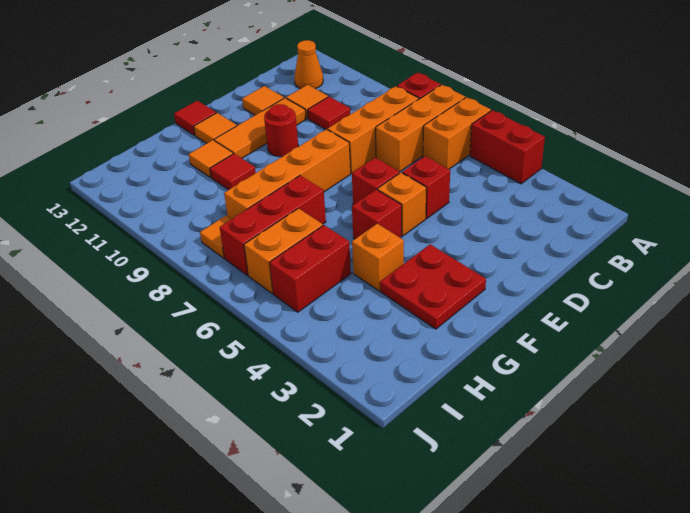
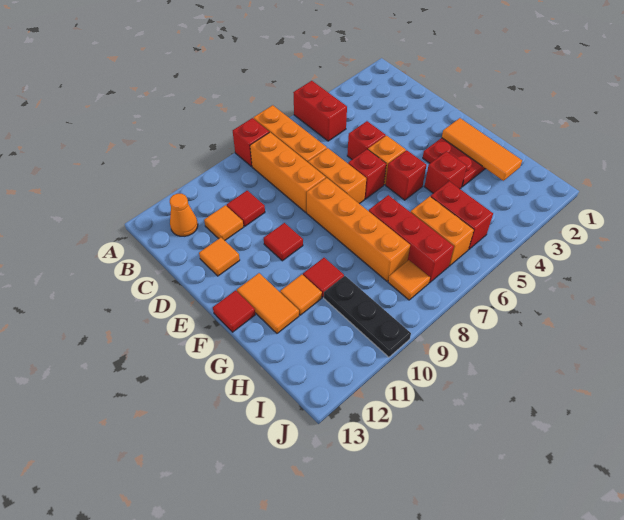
red 1x2 brick [470,110,545,184] -> red 1x2 brick turned to [293,81,347,141]
orange 1x2 brick [423,97,491,169] -> orange 1x2 brick moved to [308,148,366,204]
orange 1x3 tile [214,98,306,158] -> orange 1x3 tile moved to [442,118,522,181]
red 1x1 round brick [264,104,298,157] -> red 1x1 tile [264,223,303,261]
orange 1x1 tile [194,113,237,143] -> orange 1x2 tile [237,273,299,333]
orange 1x1 brick [352,224,404,291] -> red 1x1 brick [424,151,467,193]
none -> black 1x3 plate [324,276,411,357]

